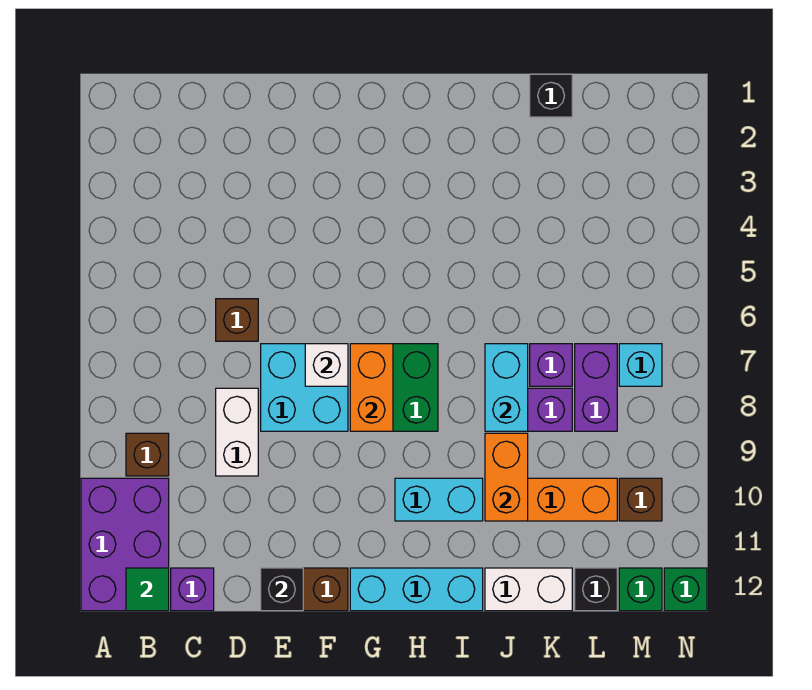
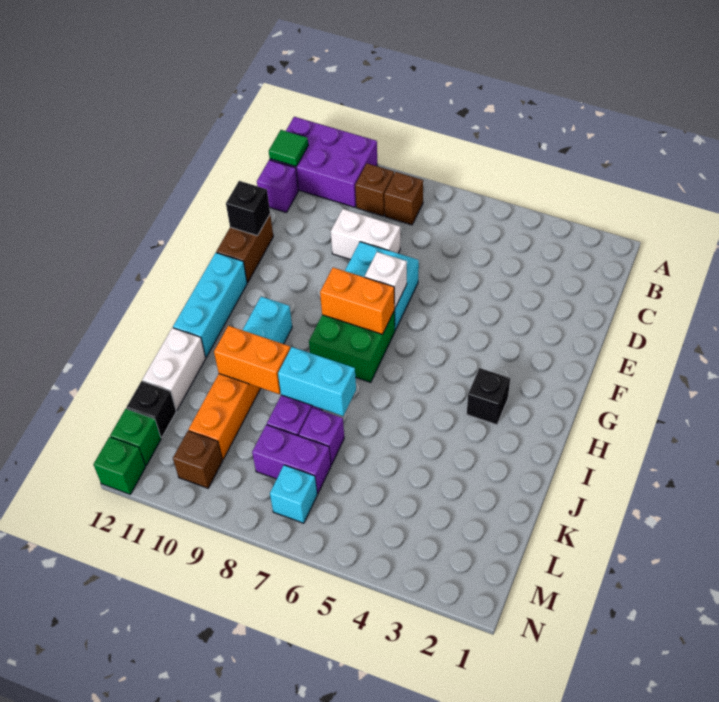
brown 1x1 brick [216,299,258,341] -> brown 1x1 brick moved to [384,172,423,225]
black 1x1 brick [530,74,572,117] -> black 1x1 brick moved to [467,368,510,425]

